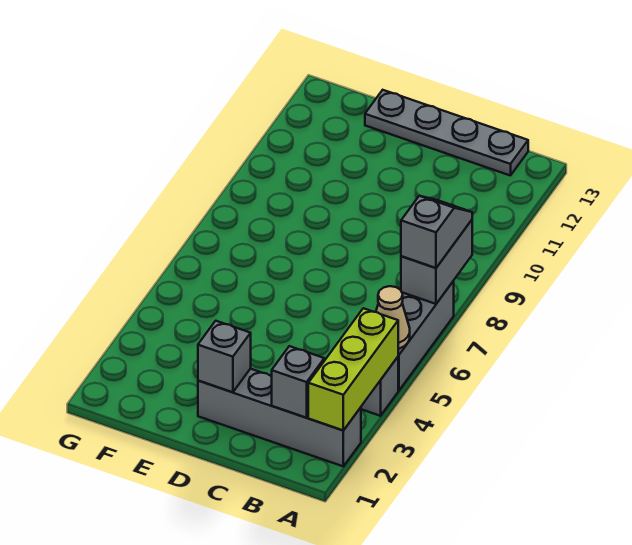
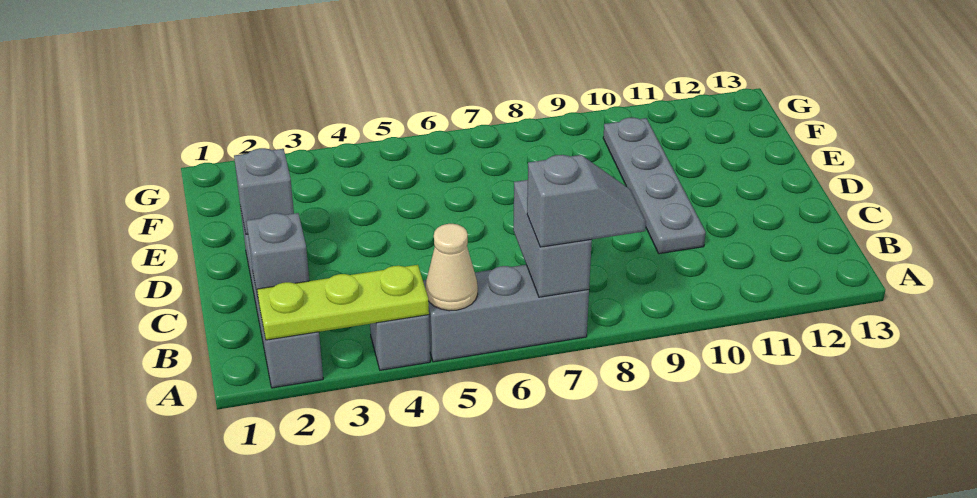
lime 1x3 brick [308,308,398,430] -> lime 1x3 plate [257,265,429,340]
grey 1x2 brick [401,220,472,304] -> grey 1x2 brick turned to [513,180,592,297]
grey 1x4 plate [365,90,528,176] -> grey 1x4 plate moved to [603,118,706,254]

